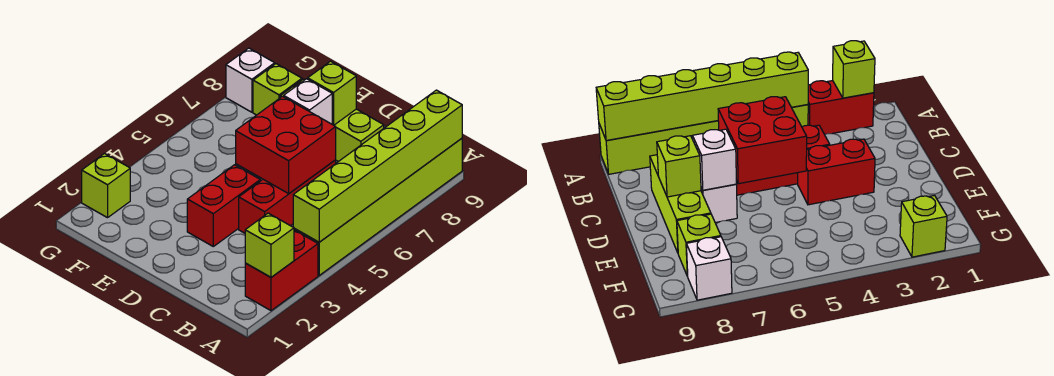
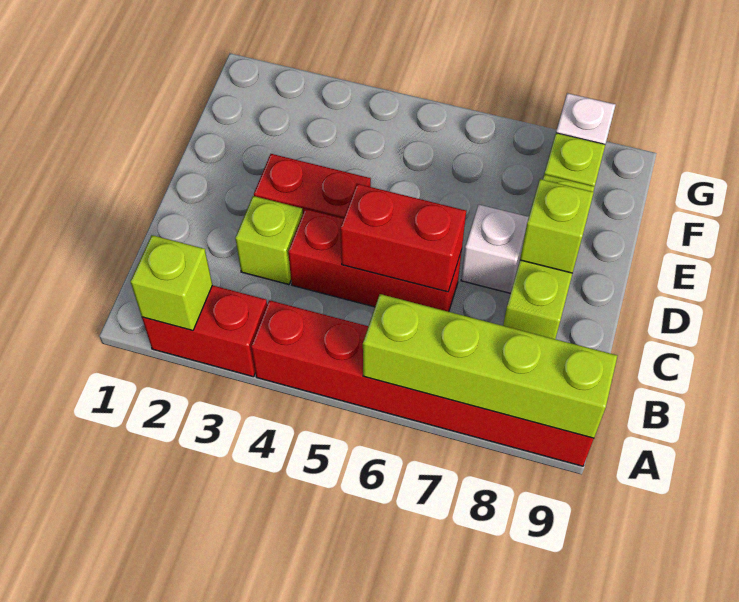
lime 1x6 brick [294,138,462,275] -> red 1x6 brick [251,300,594,466]
lime 1x6 brick [293,90,462,242] -> lime 1x4 brick [363,294,617,438]
red 2x2 brick [236,96,336,193] -> red 1x2 brick [340,184,466,292]
white 1x1 brick [284,79,332,124] -> none
lime 1x1 brick [82,154,130,218] -> lime 1x1 brick moved to [235,196,303,285]

